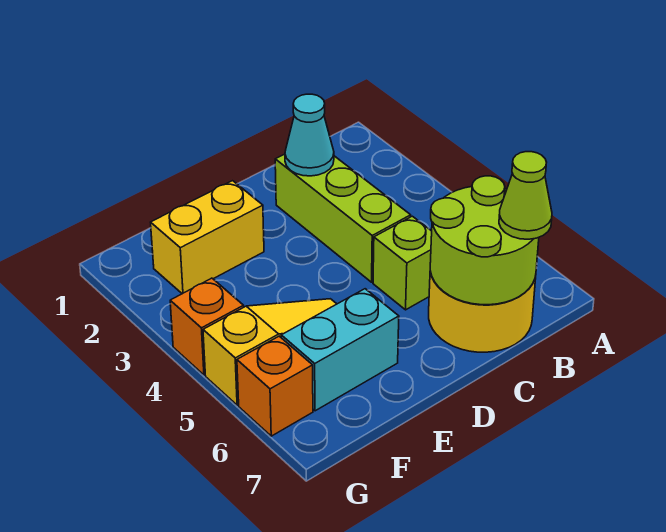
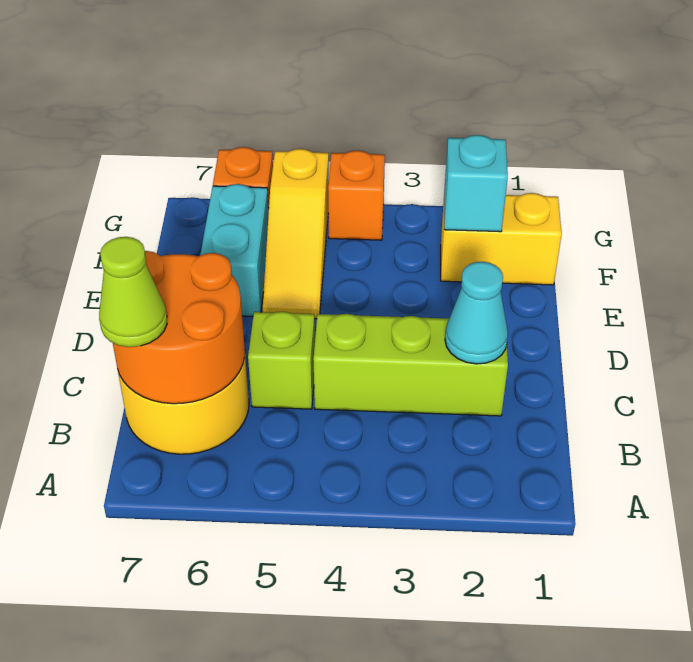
lime 2x2 round brick [430,176,539,305] -> orange 2x2 round brick [113,251,245,404]
yellow 1x2 brick [151,181,264,294] -> yellow 1x2 brick turned to [441,193,562,285]
none -> cyan 1x1 brick [444,135,508,232]

